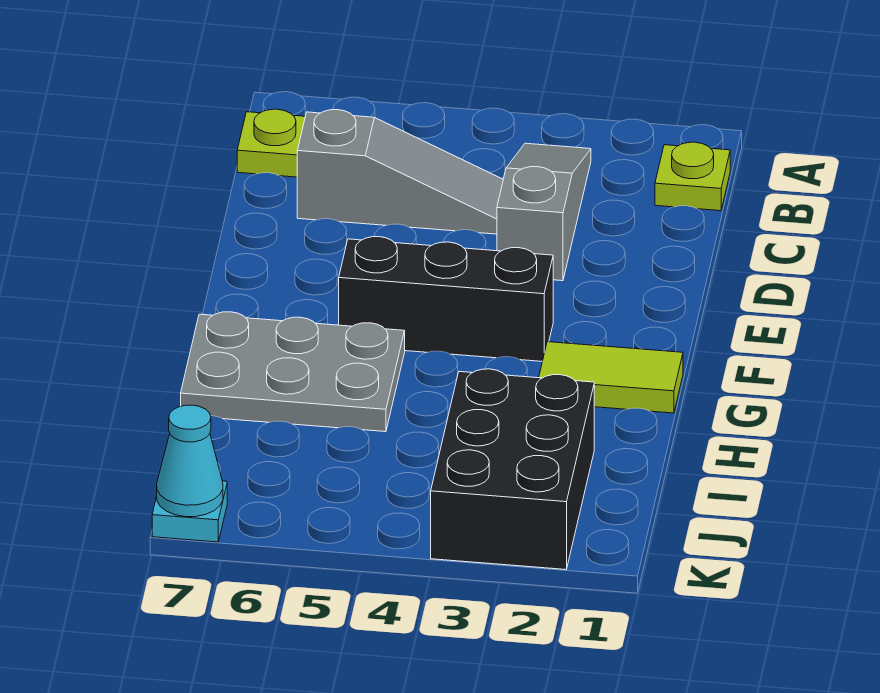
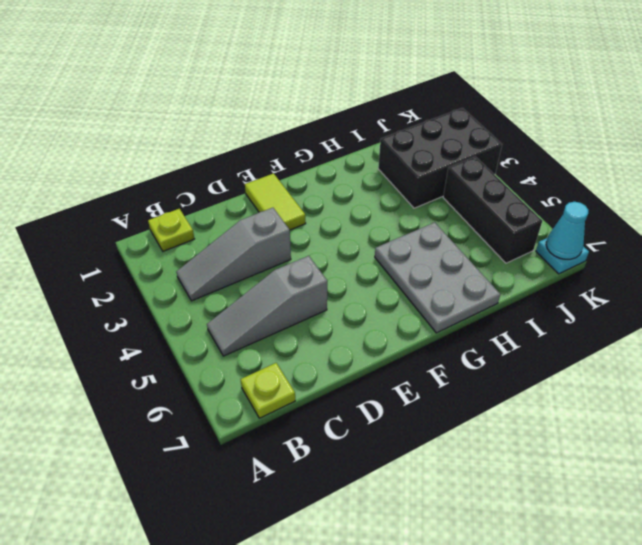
grey 1x3 slope [297,110,503,234] -> grey 1x3 slope turned to [207,256,327,356]
black 1x3 brick [339,237,553,361] -> black 1x3 brick moved to [443,157,542,263]
lime 1x2 tile [539,342,683,413] -> lime 1x2 tile moved to [245,173,306,230]

